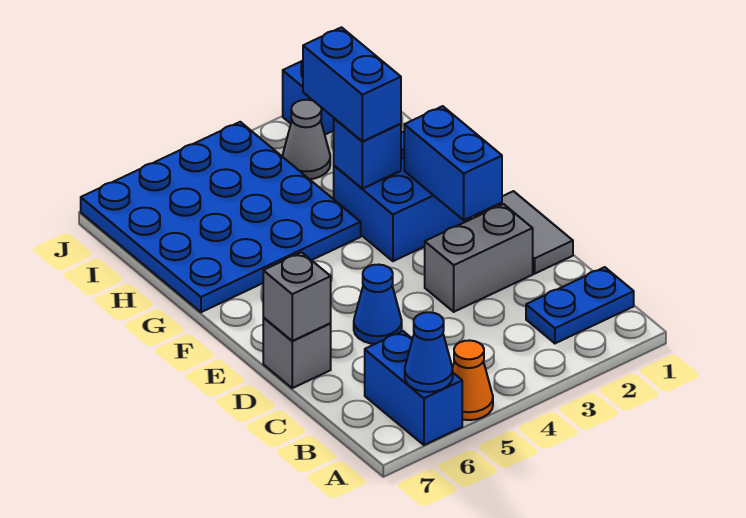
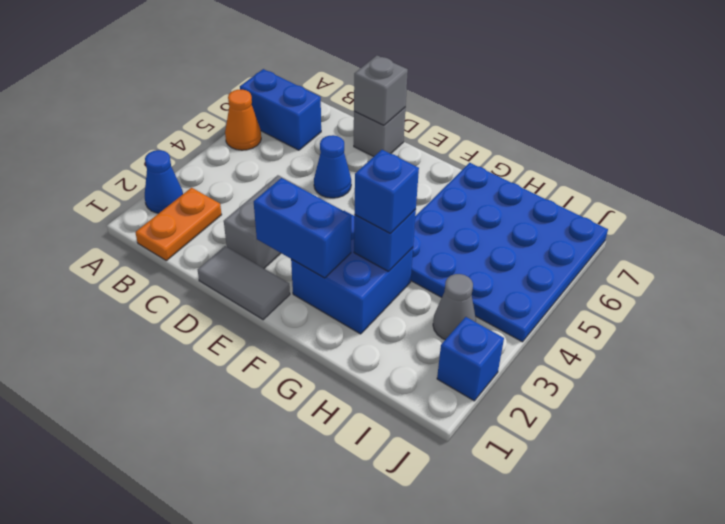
blue 1x1 cone [405,312,453,392] -> blue 1x1 cone moved to [145,150,183,213]
blue 1x2 plate [526,267,634,343] -> orange 1x2 plate [135,188,222,261]
blue 1x2 brick [303,27,401,141] -> blue 1x1 brick [355,150,419,233]

